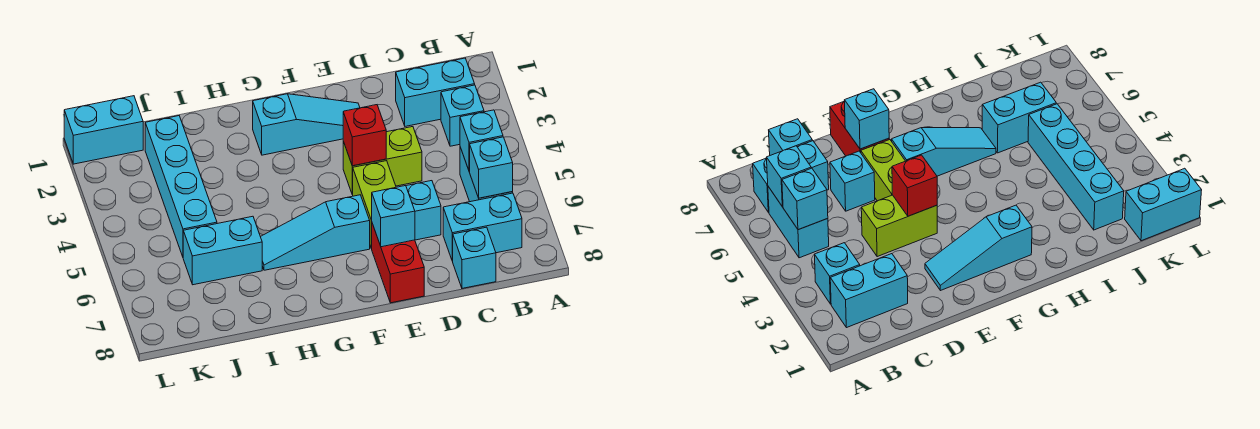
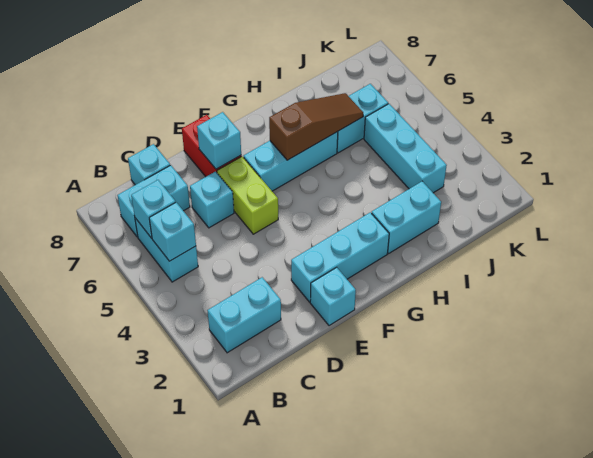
cyan 1x1 brick [441,85,484,146] -> cyan 1x1 brick moved to [310,267,356,326]
lime 1x2 brick [343,127,422,195] -> none
cyan 1x3 slope [253,94,360,155] -> cyan 1x3 brick [291,212,389,302]
red 1x1 brick [343,105,386,166] -> none
cyan 1x3 slope [261,195,370,270] -> cyan 1x3 brick [244,132,338,191]
none -> brown 1x3 slope [269,93,363,160]
cyan 1x4 brick [145,116,217,257] -> cyan 1x3 brick [364,104,447,193]
cyan 1x2 brick [64,96,143,164] -> cyan 1x2 brick moved to [372,181,441,253]

